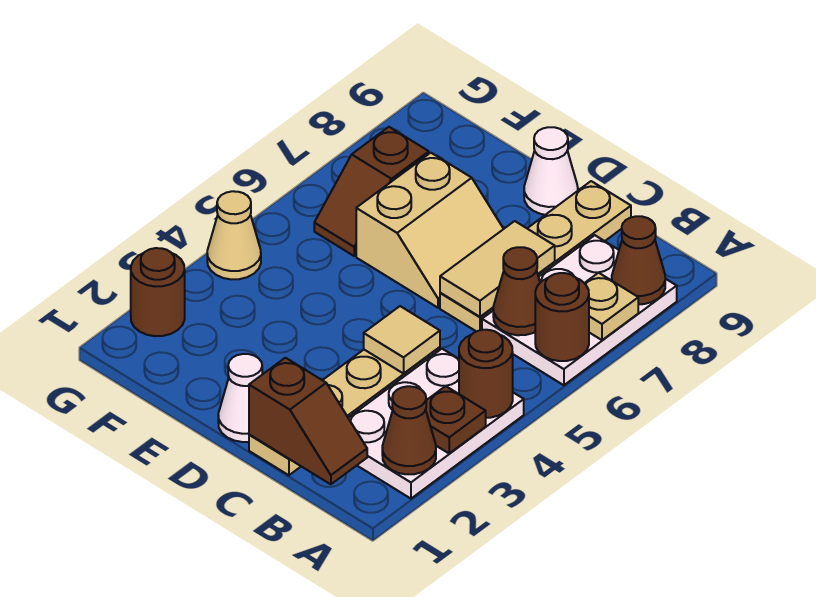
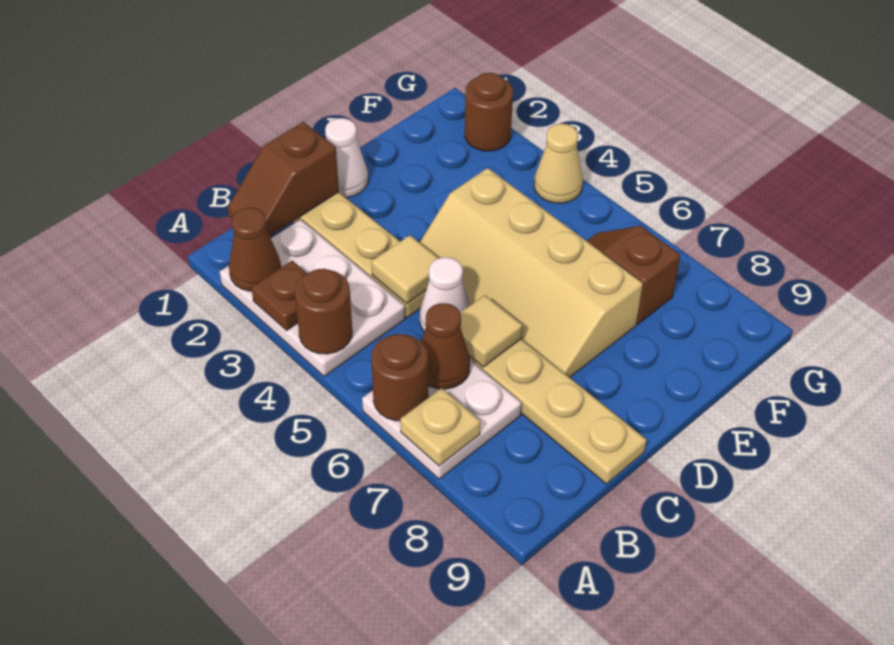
white 2x3 plate [482,235,677,385] -> white 2x2 plate [362,360,521,479]
brown 1x1 cone [612,216,665,304] -> none
tan 1x2 tile [440,221,555,317] -> tan 1x1 tile [460,295,522,367]
tan 2x2 slope [356,153,503,308] -> tan 2x4 slope [420,168,643,378]
white 1x1 cone [524,127,578,215] -> white 1x1 cone moved to [420,257,470,332]

